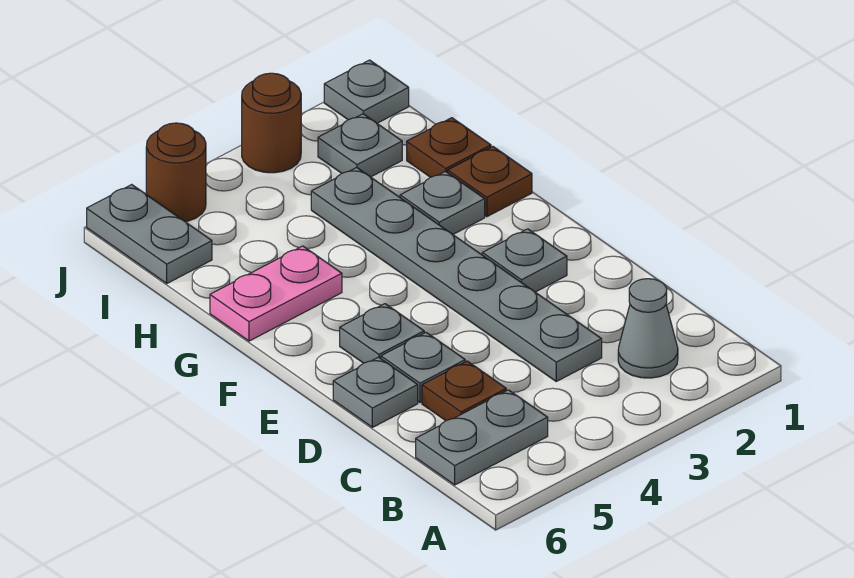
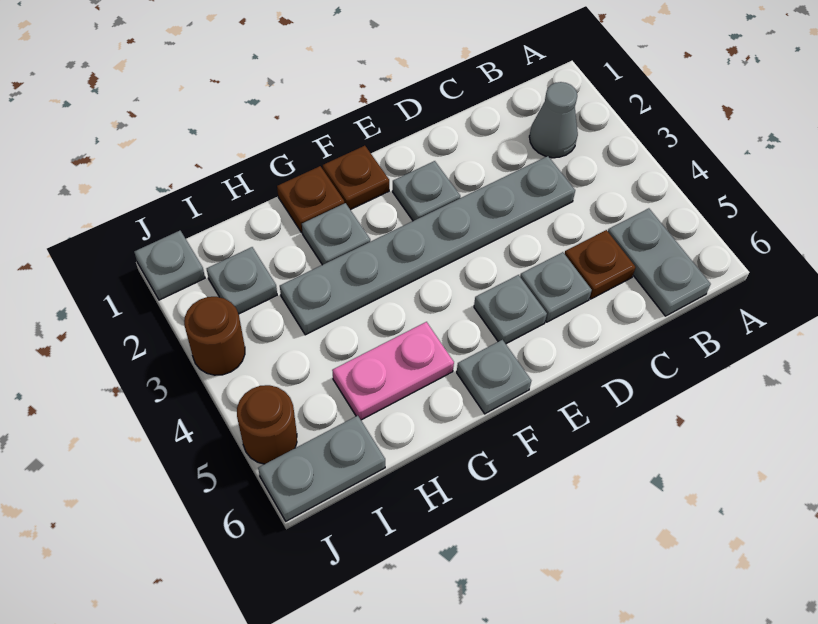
grey 1x1 plate [333,357,418,427] -> grey 1x1 plate moved to [457,339,531,414]
pink 1x2 plate [210,246,342,341] -> pink 1x2 plate turned to [332,322,454,420]
brown 1x1 plate [407,118,491,177] -> brown 1x1 plate moved to [323,146,389,210]

